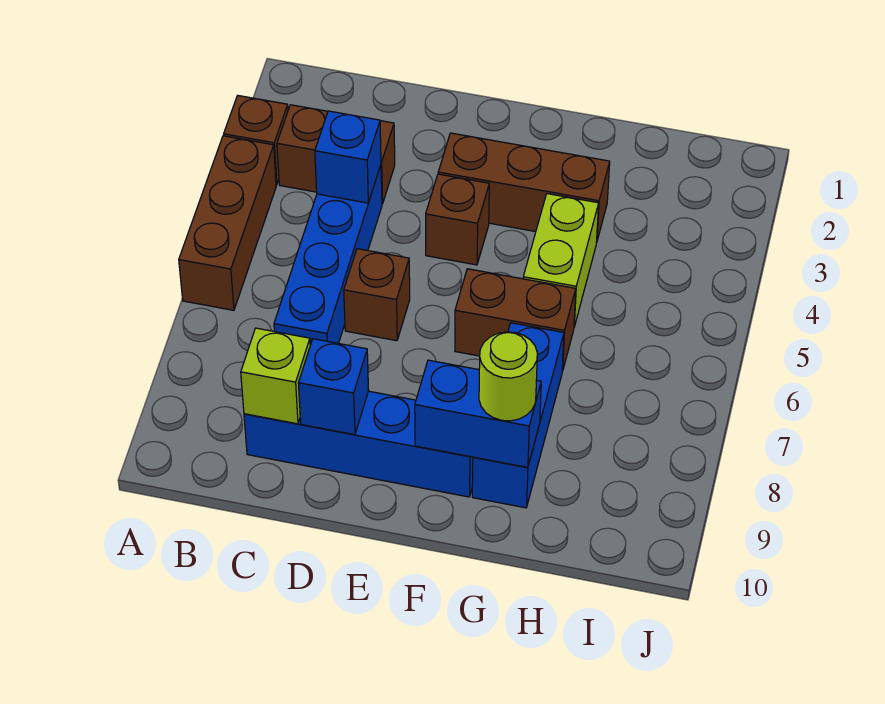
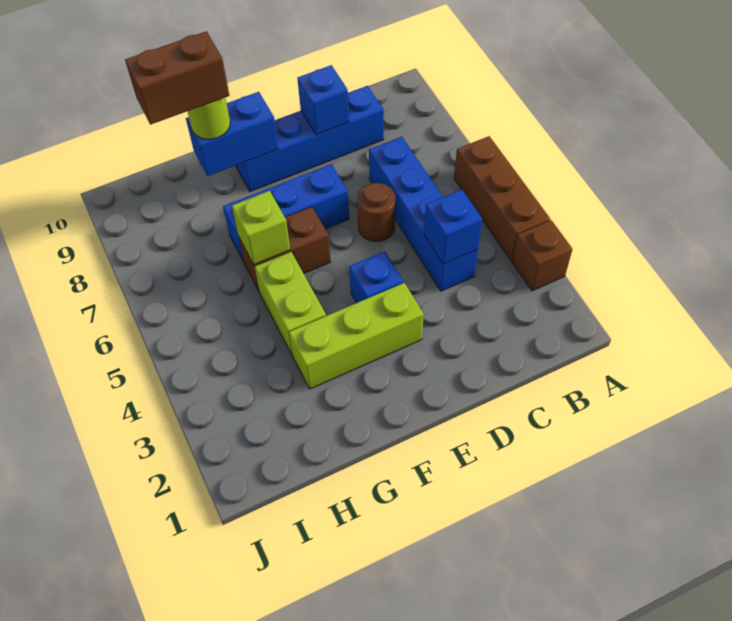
brown 1x2 brick [277,105,395,204] -> brown 1x2 brick moved to [125,31,230,125]
lime 1x1 brick [241,328,310,424] -> lime 1x1 brick moved to [232,191,290,265]
brown 1x1 brick [344,249,410,341] -> brown 1x1 round brick [357,183,395,242]
brown 1x3 brick [438,133,610,243] -> lime 1x3 brick [289,283,424,389]
brown 1x1 brick [426,174,489,265] -> blue 1x1 brick [349,251,404,303]
blue 1x3 brick [472,323,564,508] -> blue 1x3 brick turned to [223,164,349,262]

